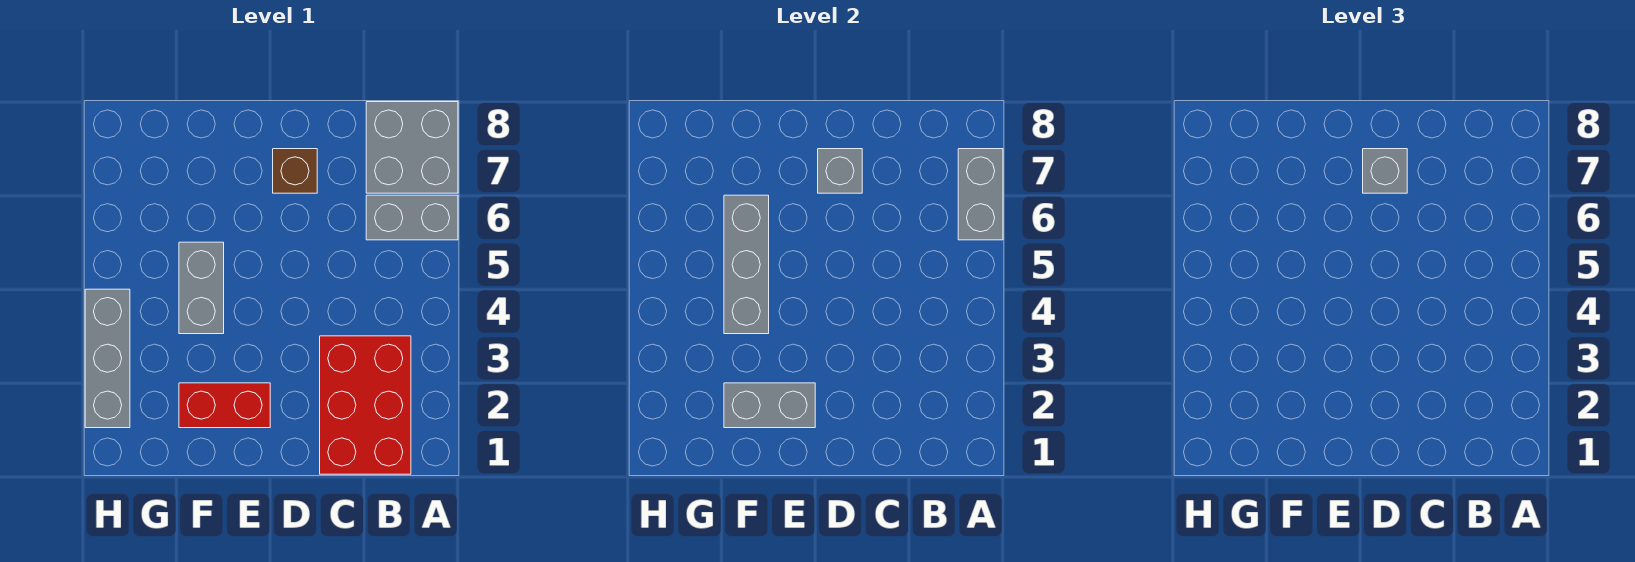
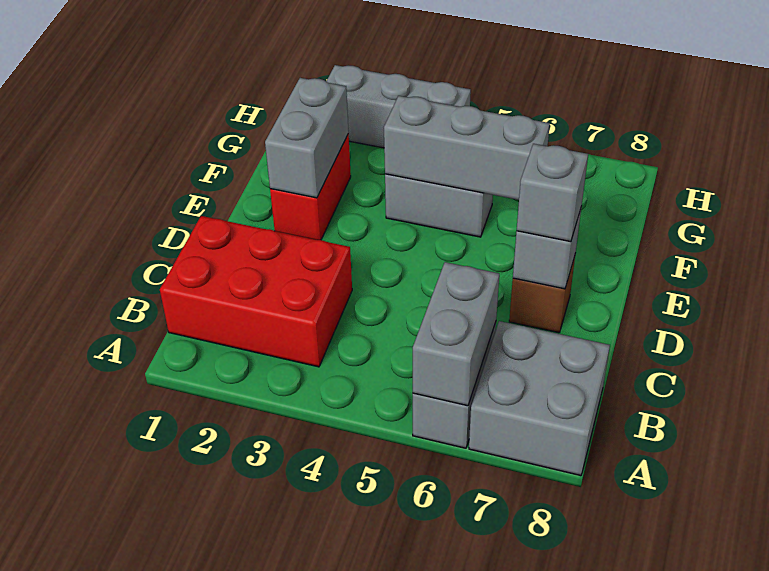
grey 1x2 brick [958,149,1003,240] -> grey 1x2 brick turned to [413,262,499,406]

